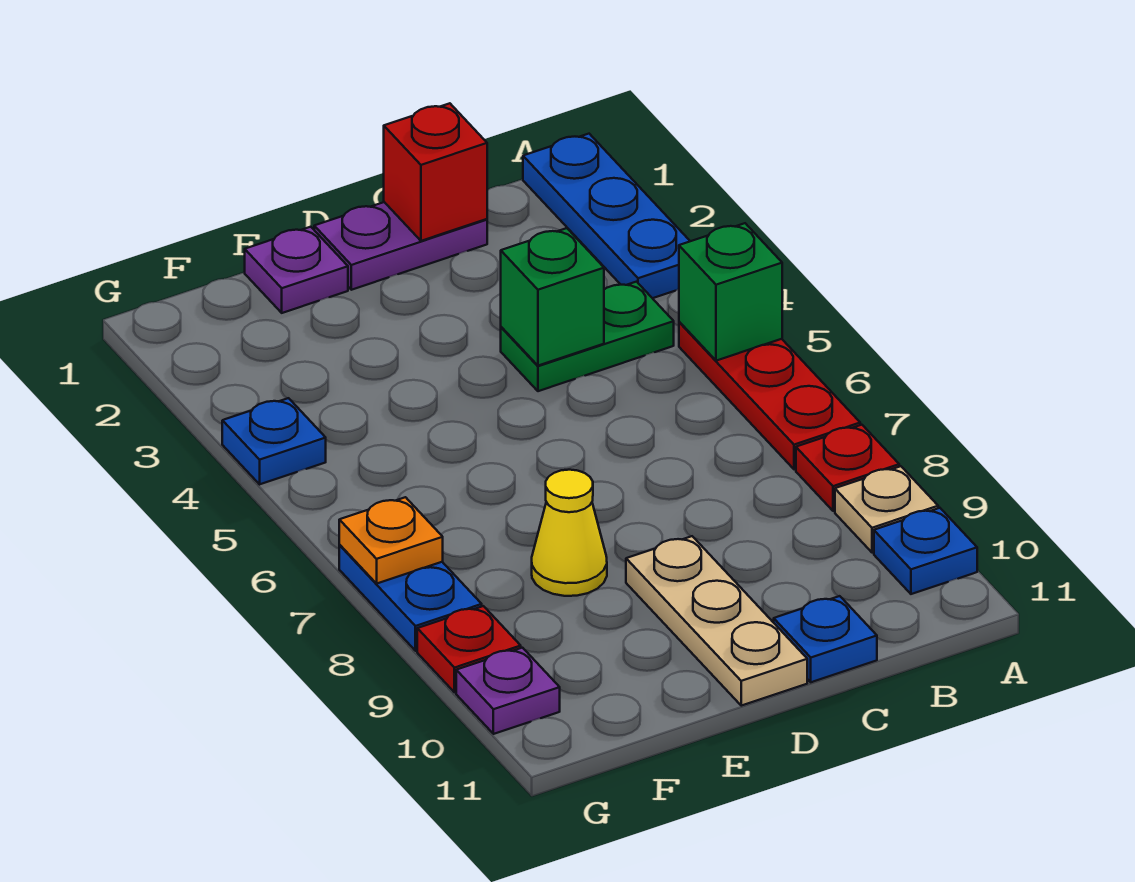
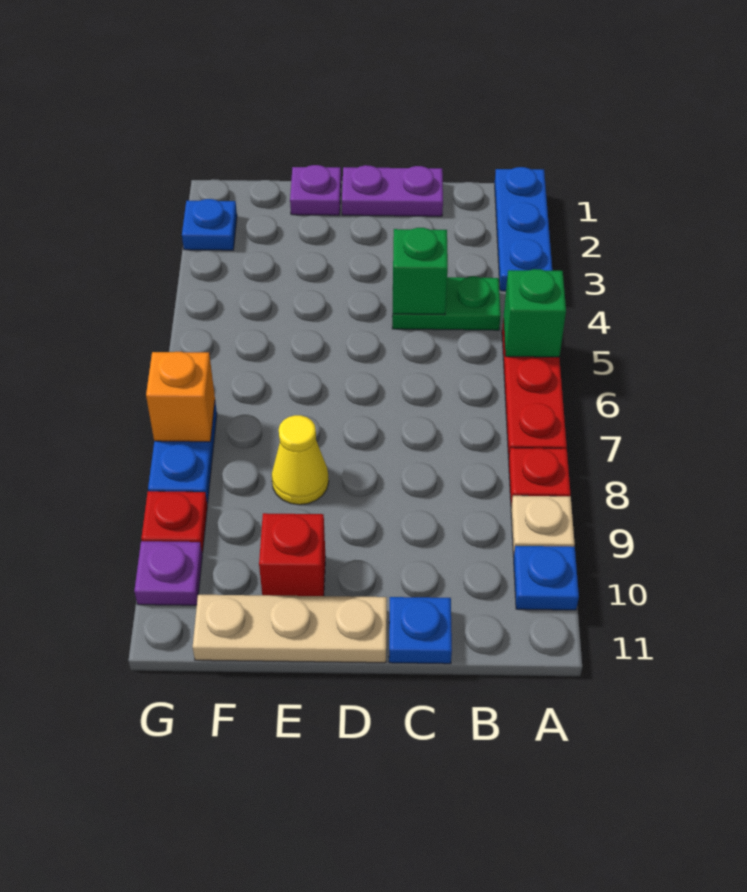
red 1x1 brick [384,103,487,241] -> red 1x1 brick moved to [259,513,326,596]
tan 1x3 plate [626,536,807,706] -> tan 1x3 plate turned to [193,595,387,663]
blue 1x1 plate [222,398,326,484] -> blue 1x1 plate moved to [182,199,237,250]
orange 1x1 plate [339,497,443,583] -> orange 1x1 brick [146,352,215,442]

